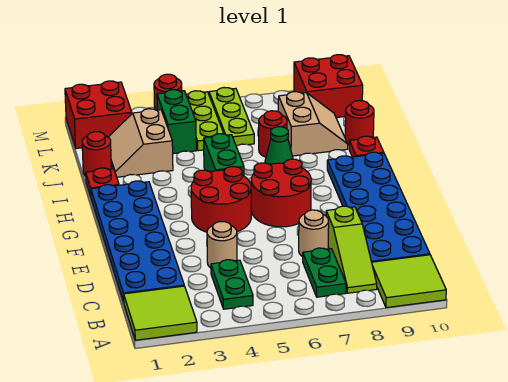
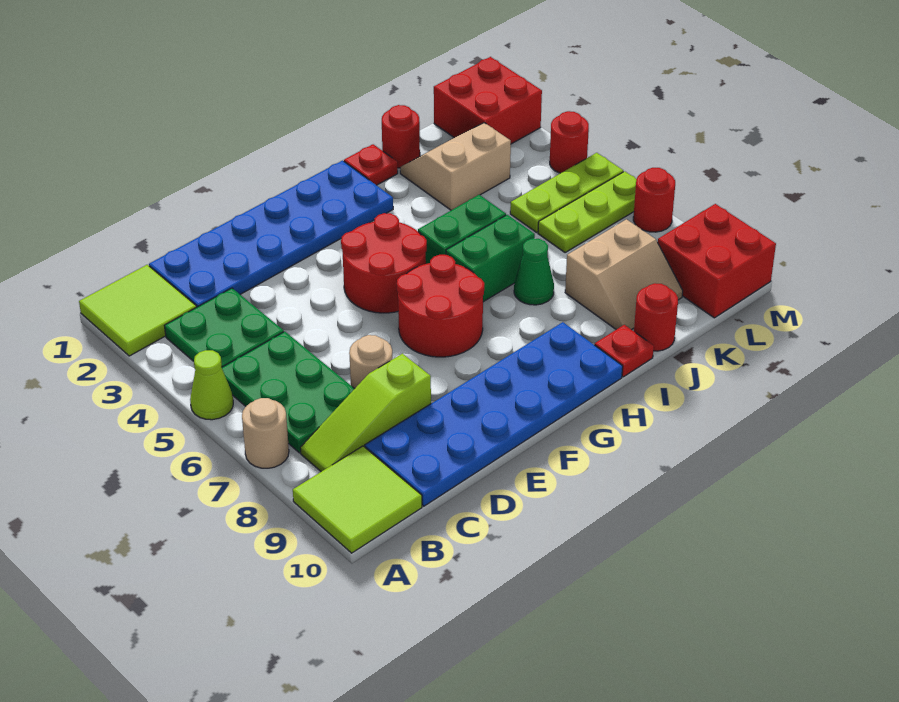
none -> lime 1x1 cone [190,350,233,420]
green 1x2 plate [211,260,253,309] -> green 2x2 plate [165,288,284,367]
green 1x2 plate [303,248,346,297] -> green 2x3 plate [222,332,355,453]
tan 1x1 round brick [207,222,237,268] -> tan 1x1 round brick moved to [242,398,289,468]
red 1x1 round brick [259,111,287,157] -> red 1x1 round brick moved to [633,168,675,232]
green 1x2 brick [157,90,196,154] -> green 1x2 brick moved to [446,215,535,302]

